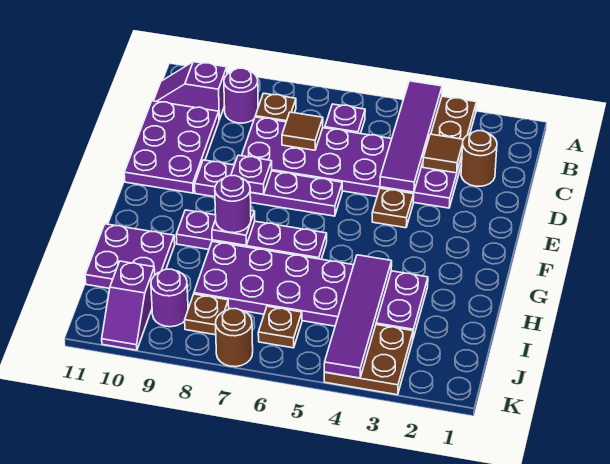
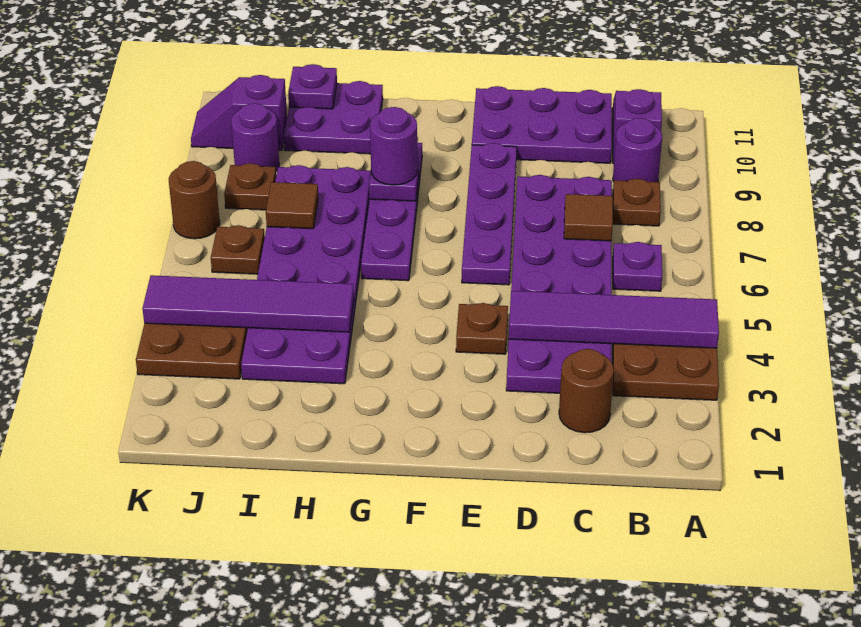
brown 1x1 tile [423,134,463,173] -> brown 1x1 tile moved to [266,182,318,229]
purple 1x1 plate [231,155,272,194] -> purple 1x1 plate moved to [288,64,337,109]

